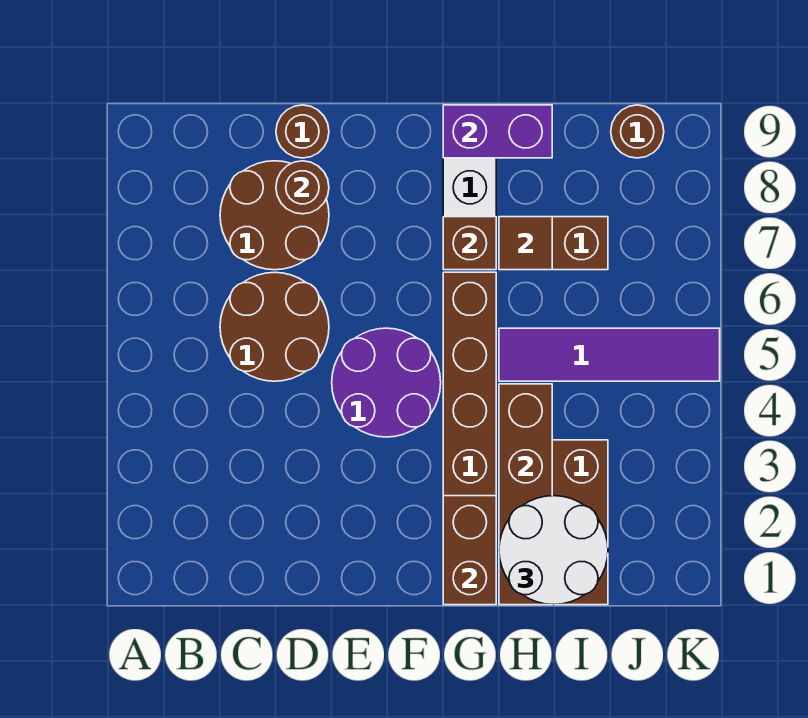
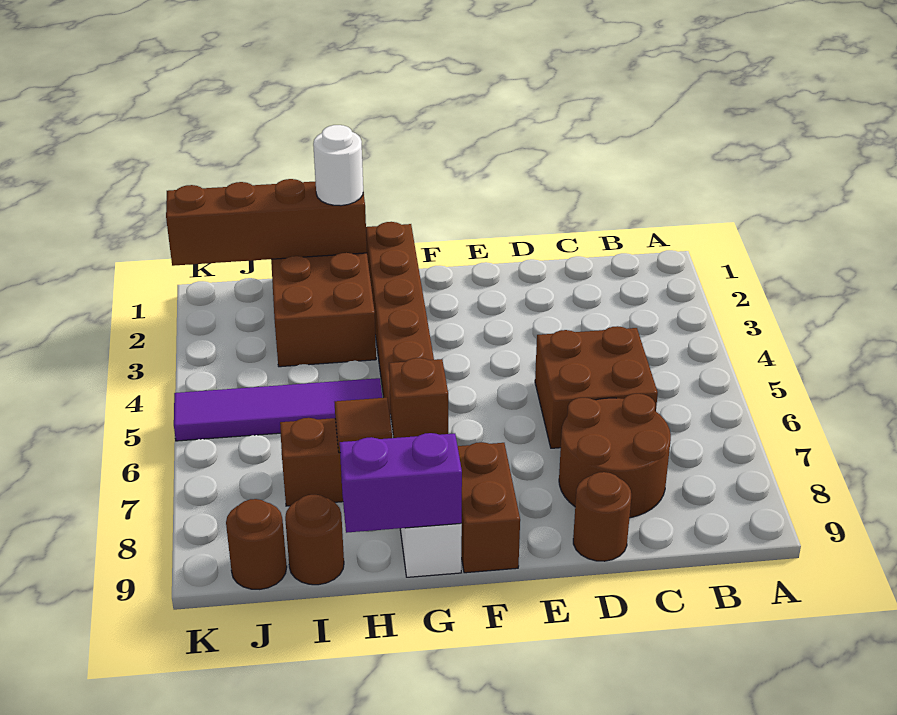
brown 2x2 round brick [220,272,329,381] -> brown 2x2 brick [535,326,658,448]
brown 1x1 round brick [276,161,329,214] -> brown 1x1 round brick moved to [285,495,344,585]
purple 2x2 round brick [332,328,441,437] -> none
brown 1x2 brick [443,496,496,605] -> brown 1x2 brick moved to [458,442,520,573]
brown 1x4 brick [499,384,552,605] -> brown 1x4 brick turned to [166,179,367,266]
white 2x2 round brick [499,496,608,605] -> white 1x1 round brick [313,125,363,206]

